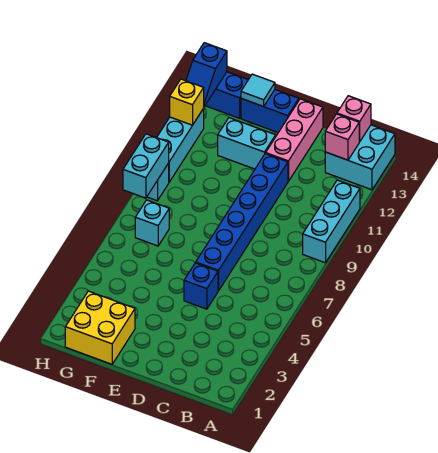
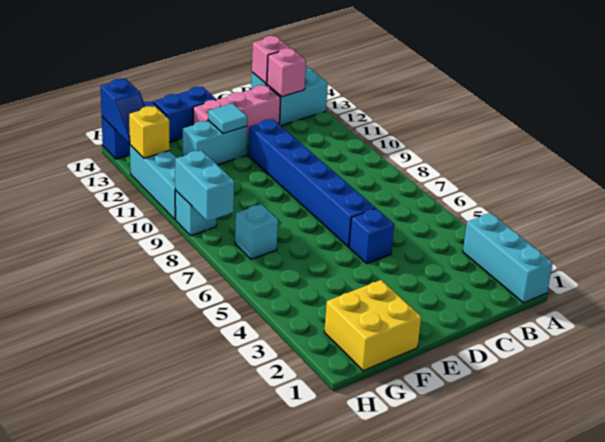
cyan 1x3 brick [303,180,360,263] -> cyan 1x3 brick moved to [463,213,553,303]
pink 1x3 brick [266,99,323,181] -> pink 1x3 brick turned to [193,85,281,136]
cyan 1x1 tile [241,74,275,106] -> cyan 1x1 tile moved to [208,103,247,134]

